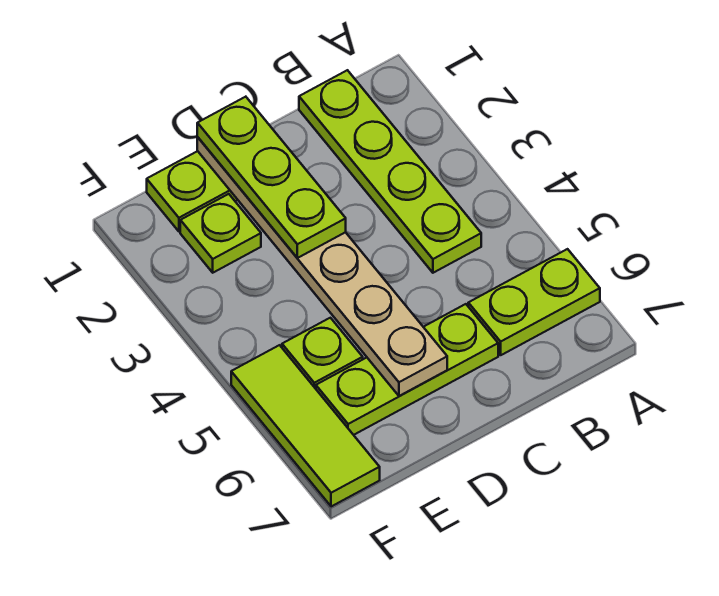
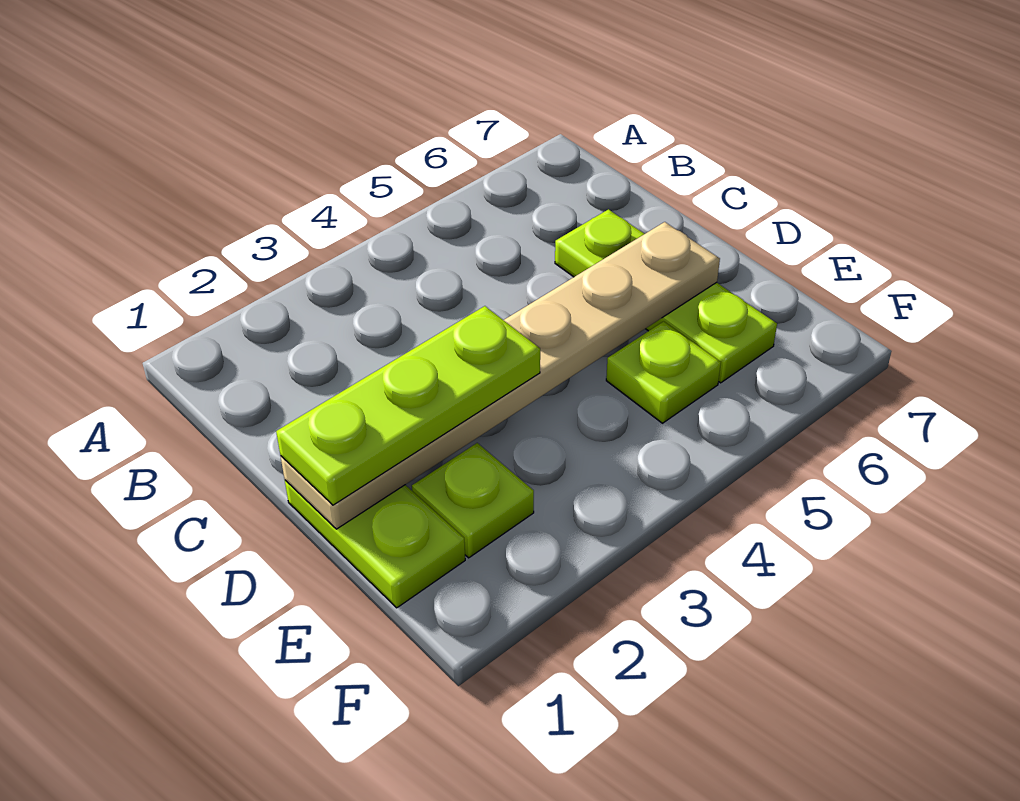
lime 1x2 plate [468,249,600,355] -> none
lime 1x4 plate [299,70,481,273] -> none
lime 1x3 tile [231,345,380,507] -> none

